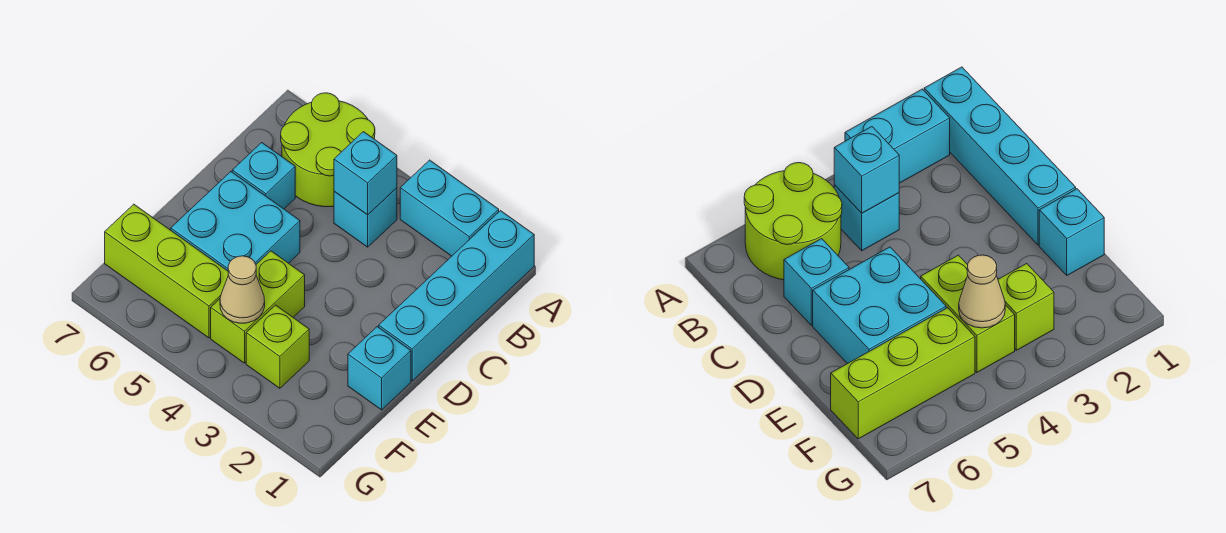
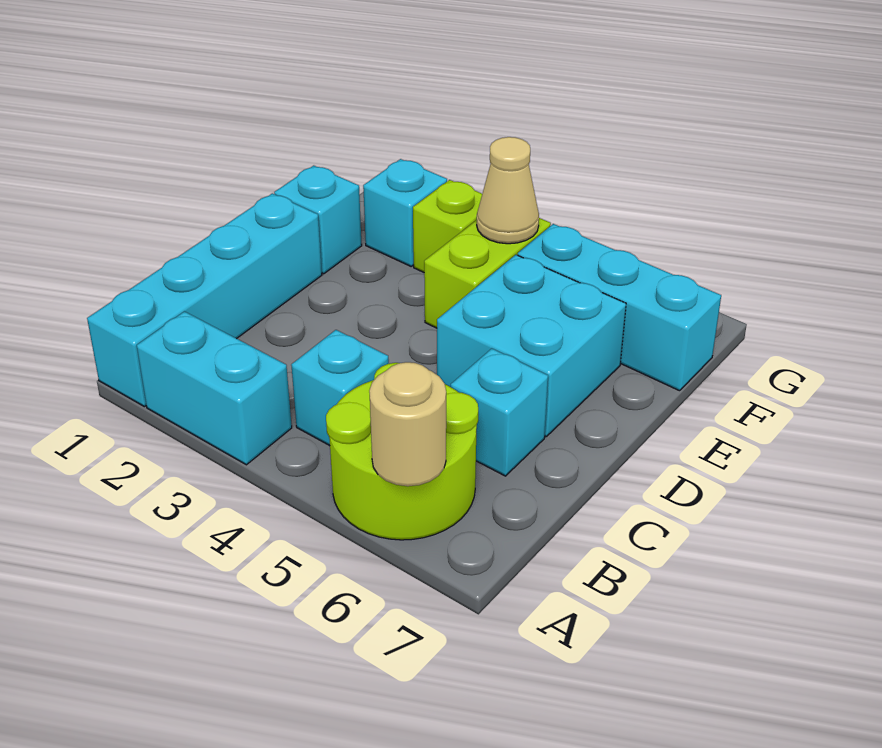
none -> tan 1x1 round brick [369,362,446,486]
cyan 1x1 brick [334,132,397,215] -> cyan 1x1 brick moved to [363,159,447,266]
lime 1x3 brick [105,204,228,338] -> cyan 1x3 brick [518,224,721,391]

